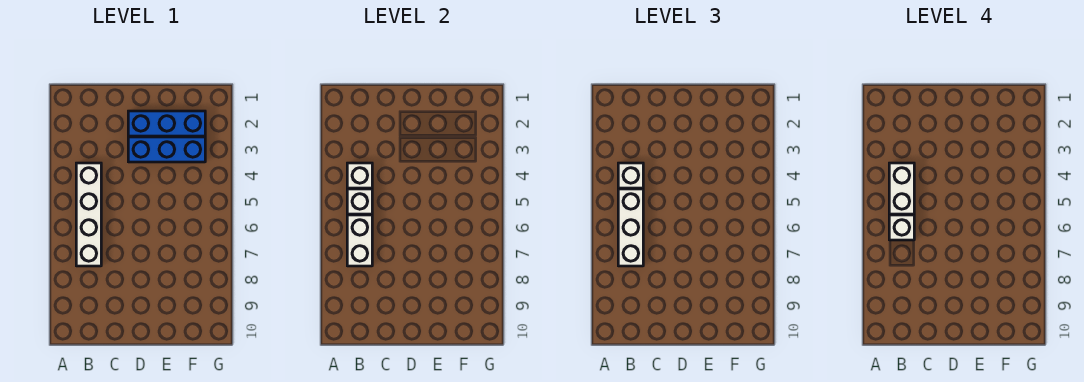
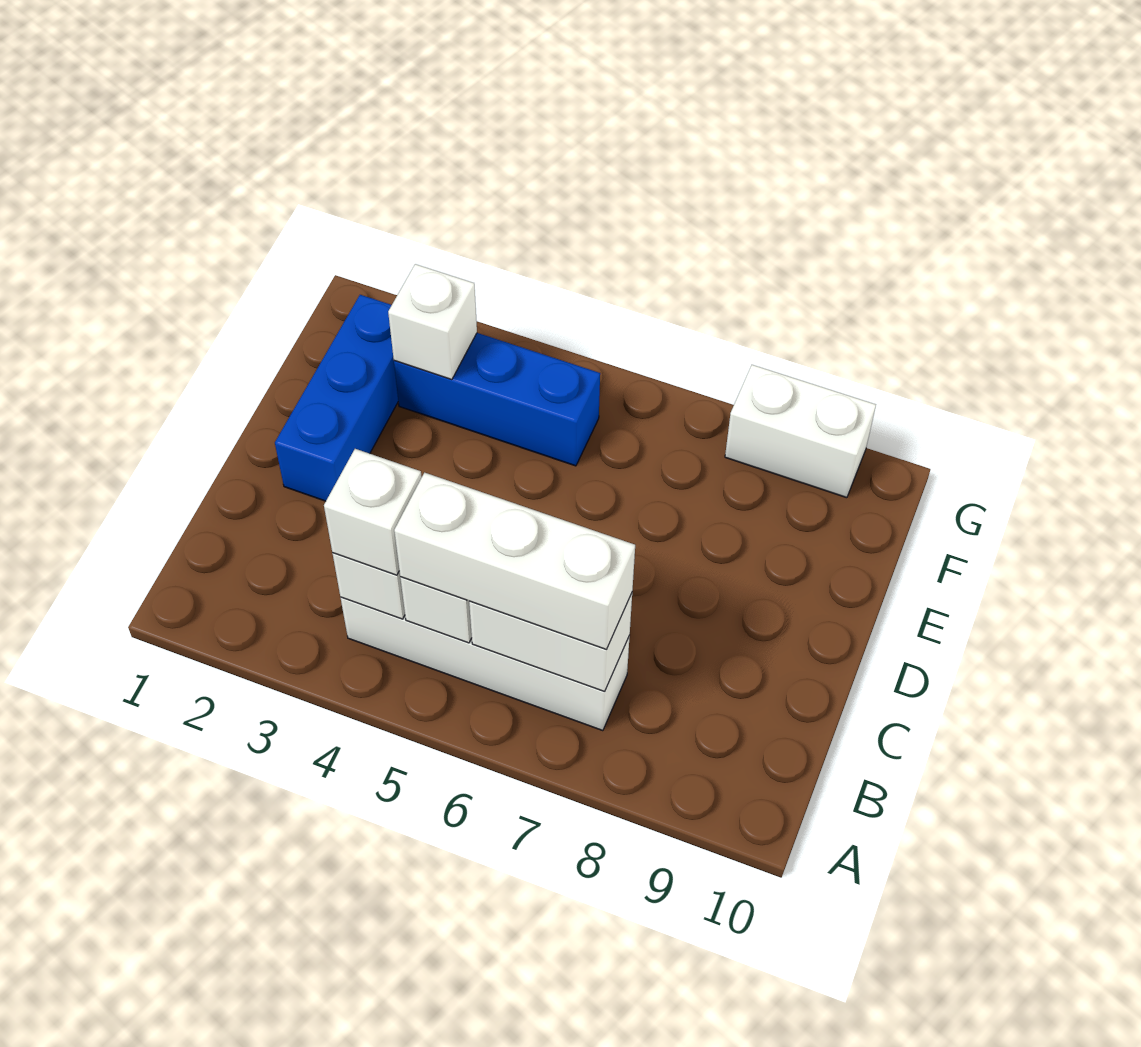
white 1x2 brick [889,163,914,214] -> white 1x2 brick moved to [725,365,876,498]
white 1x1 brick [889,215,914,240] -> white 1x1 brick moved to [388,264,477,380]
blue 1x3 brick [128,137,205,162] -> blue 1x3 brick turned to [394,333,600,466]

